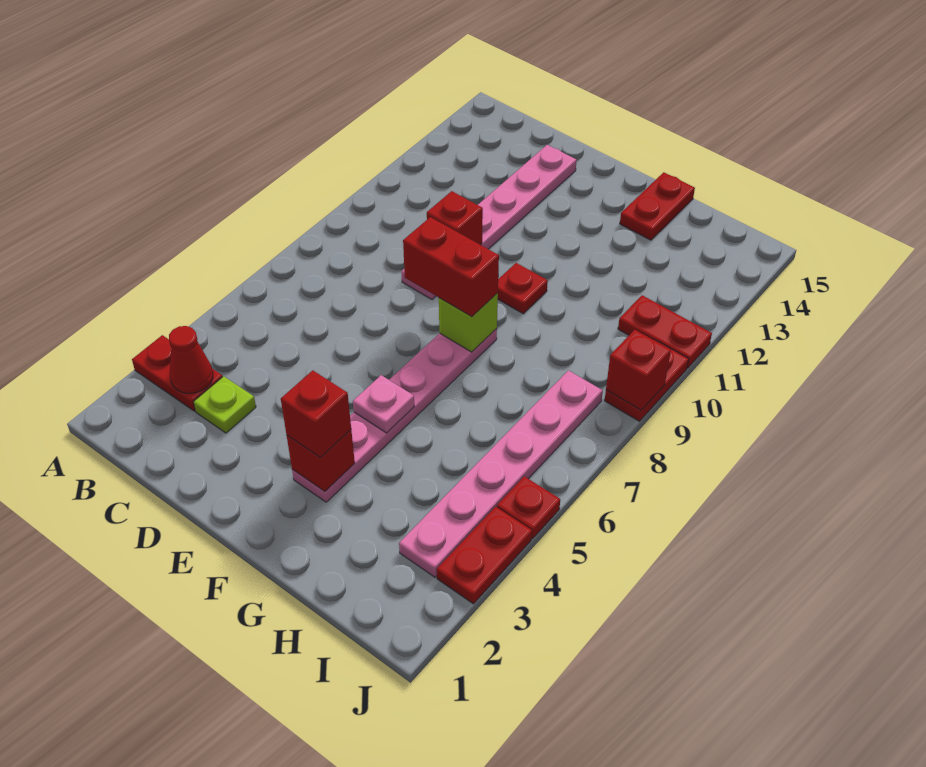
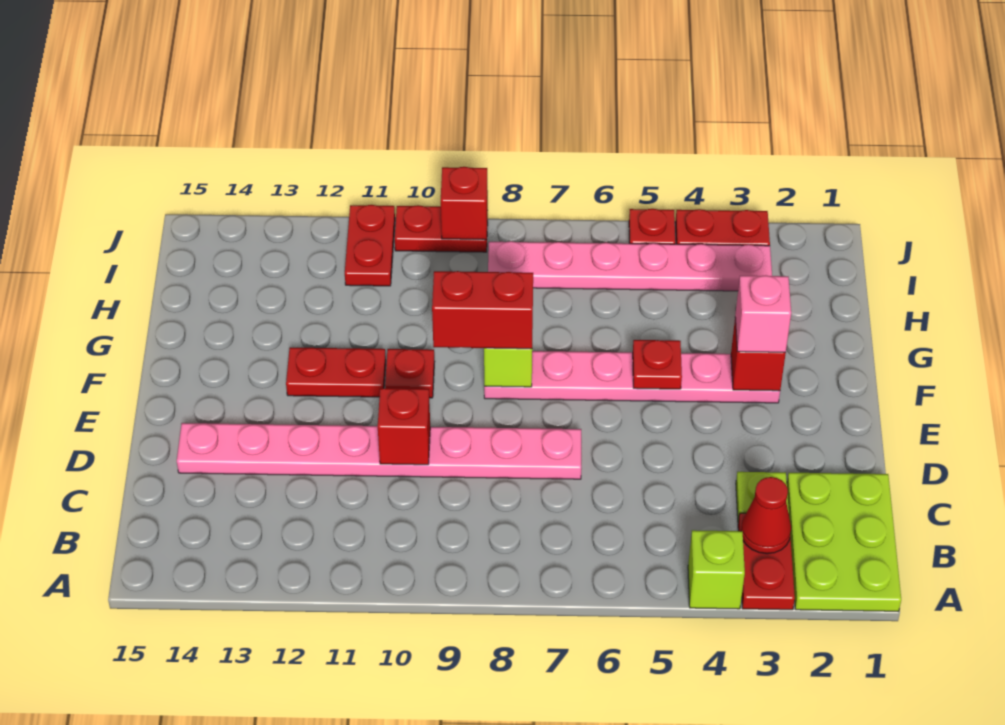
none -> lime 2x3 plate [787,473,901,611]
none -> lime 1x1 brick [688,530,745,609]
pink 1x6 plate [401,145,577,300] -> pink 1x8 plate [177,423,581,479]
red 1x2 brick [403,217,499,317] -> red 1x2 brick turned to [432,271,533,349]
red 1x1 brick [281,370,351,458] -> pink 1x1 brick [735,275,791,352]
pink 1x1 plate [353,375,414,433] -> red 1x1 plate [633,340,682,389]
red 1x2 plate [620,172,695,240] -> red 1x2 plate moved to [286,347,386,397]

